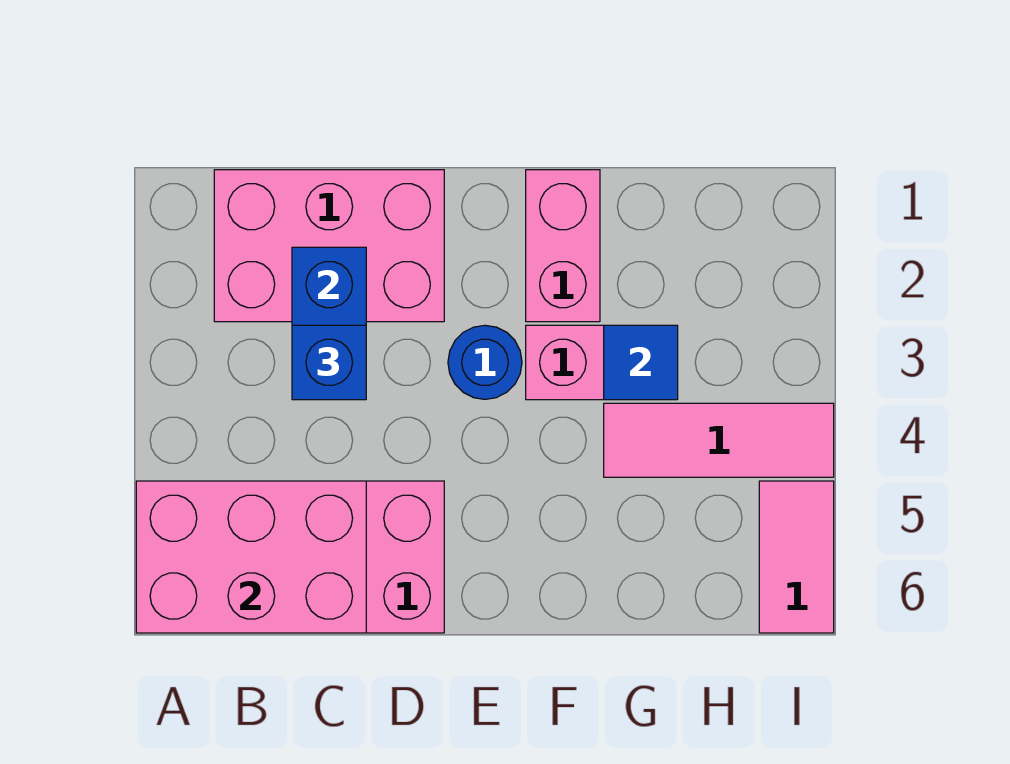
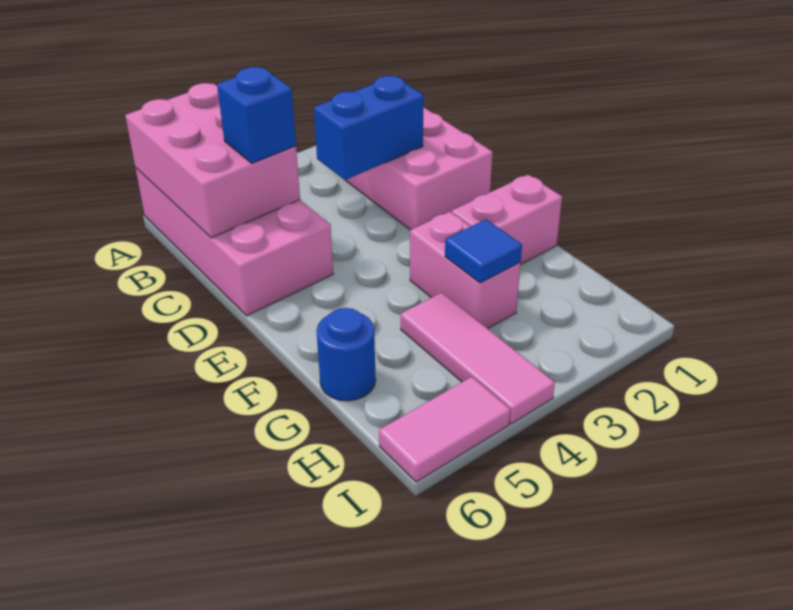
blue 1x1 brick [292,325,366,400] -> blue 1x1 brick moved to [217,67,296,163]
blue 1x1 round brick [448,325,522,399] -> blue 1x1 round brick moved to [317,308,376,401]

